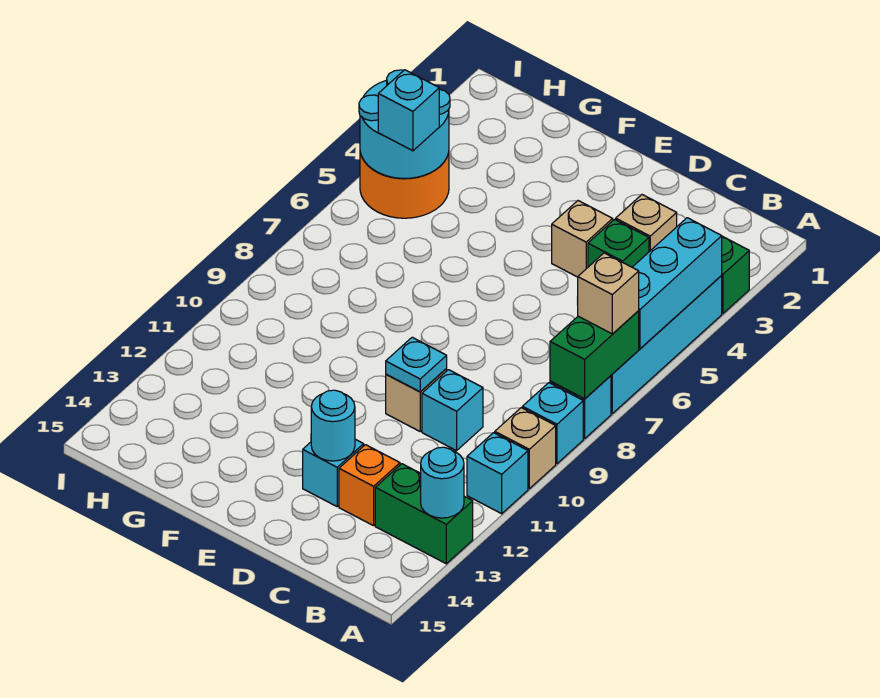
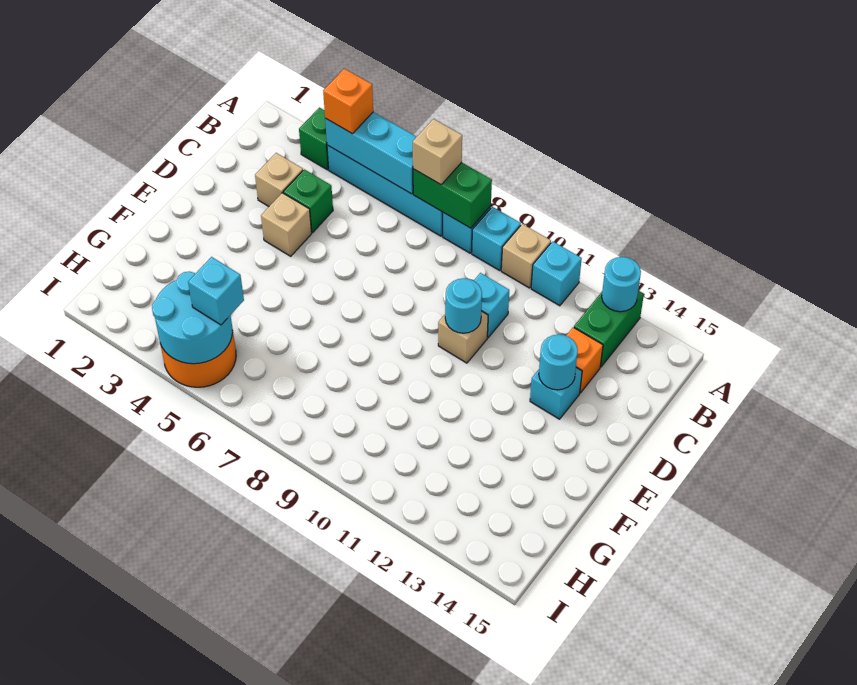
none -> orange 1x1 brick [323,69,373,134]
cyan 1x1 plate [386,337,447,392] -> cyan 1x1 round brick [445,278,482,333]

